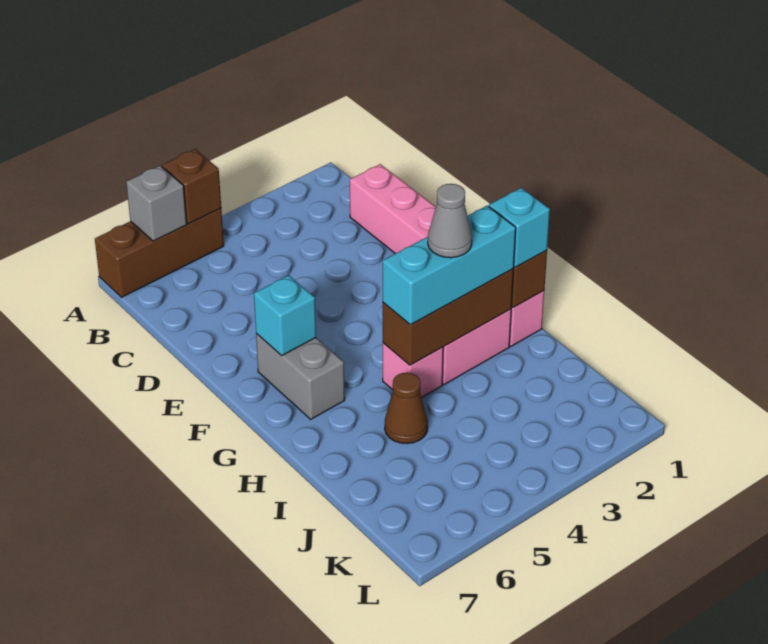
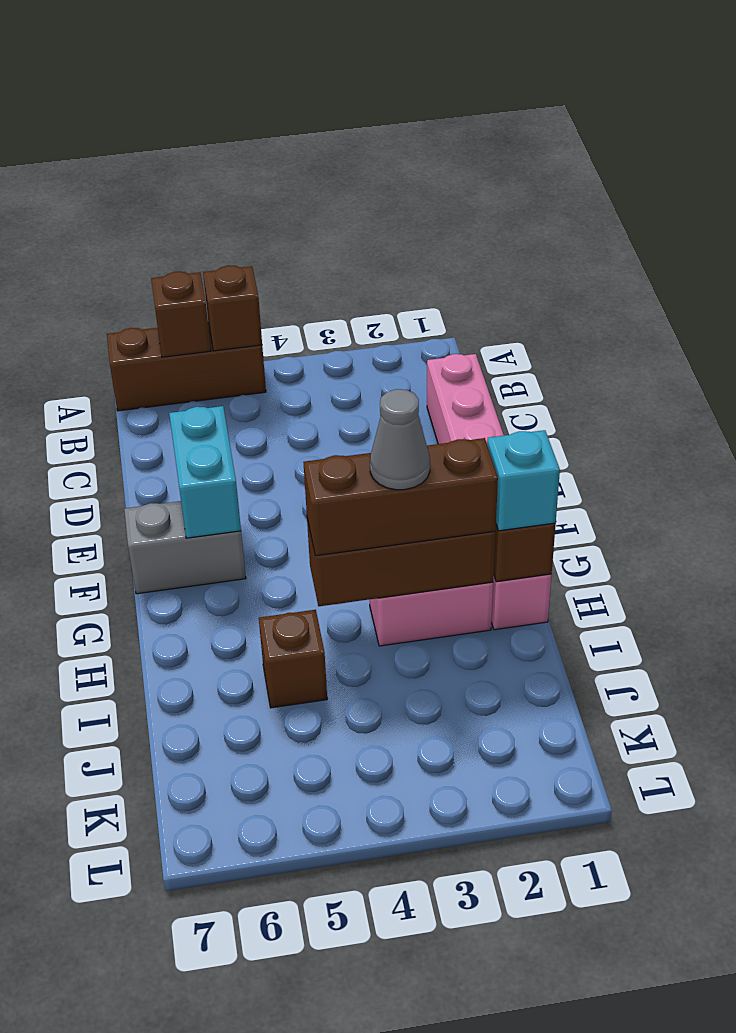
grey 1x1 brick [126,166,187,241] -> brown 1x1 brick [151,272,211,357]
grey 1x2 brick [256,334,345,419] -> grey 1x2 brick turned to [124,501,246,594]
cyan 1x1 brick [254,275,316,356] -> cyan 1x2 brick [169,406,241,538]
cyan 1x3 brick [383,206,516,325] -> brown 1x3 brick [303,438,498,556]
pink 1x1 brick [383,343,443,398] -> none
brown 1x1 cone [385,373,428,444] -> brown 1x1 brick [259,610,327,708]

